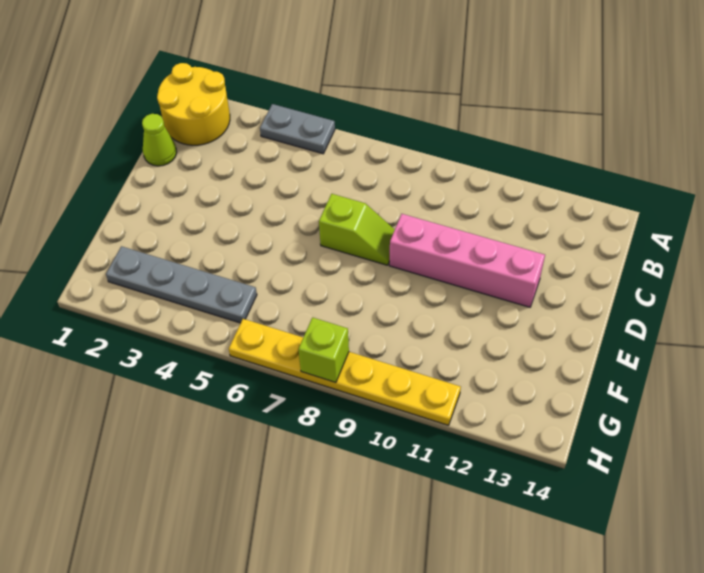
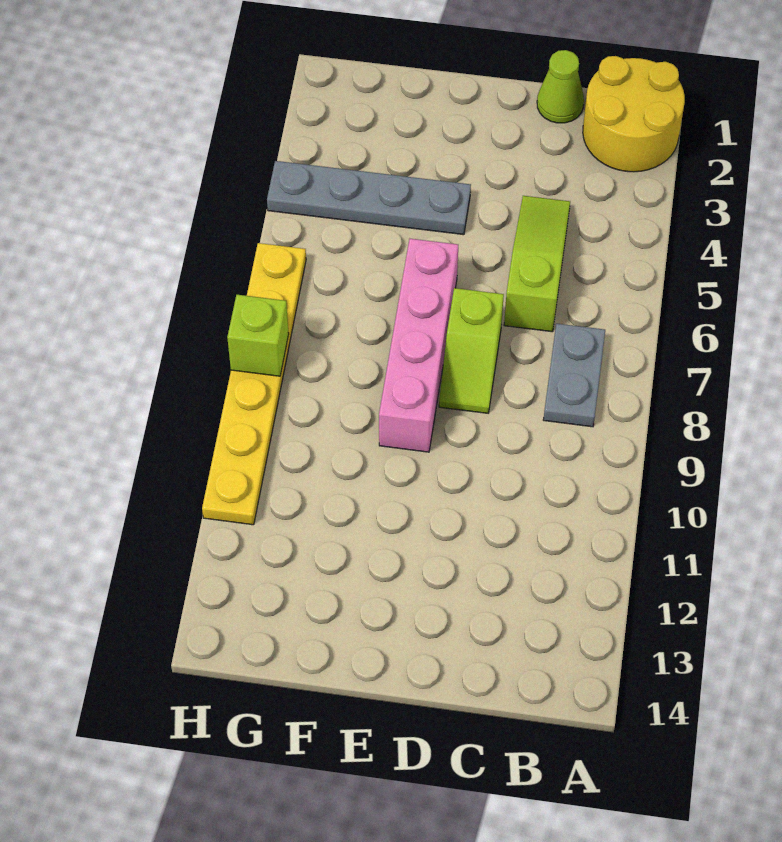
grey 1x2 plate [260,104,335,154] -> grey 1x2 plate moved to [543,324,605,427]
none -> lime 1x3 slope [504,196,570,332]
pink 1x4 brick [389,214,545,307] -> pink 1x4 brick moved to [379,239,458,452]
grey 1x4 plate [106,246,257,323] -> grey 1x4 plate turned to [267,161,471,235]

